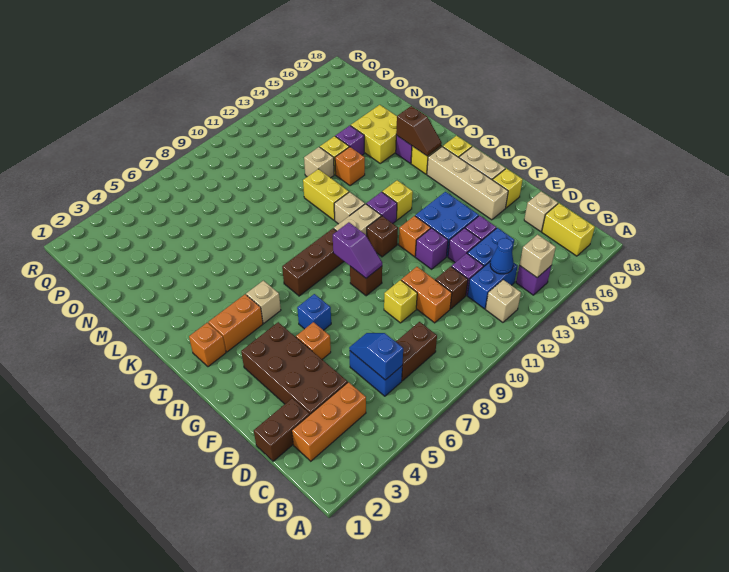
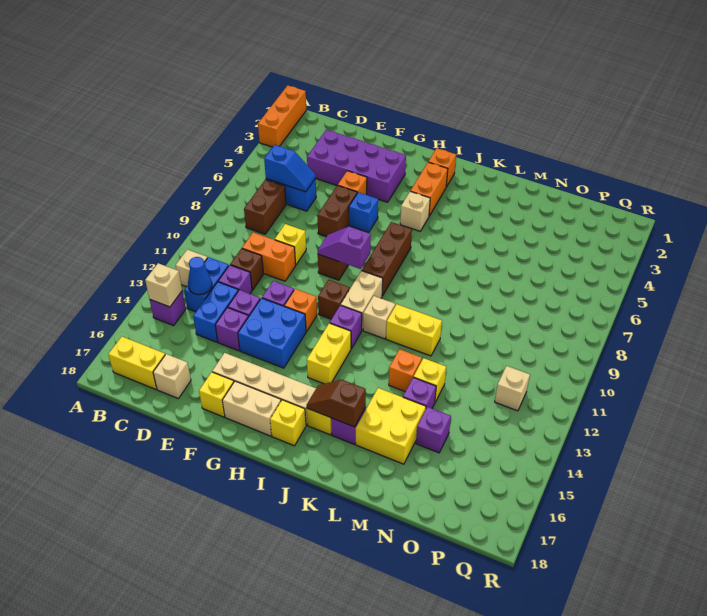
orange 1x3 brick [292,382,366,461] -> orange 1x3 brick moved to [258,85,306,147]
brown 1x2 brick [254,398,310,461] -> brown 1x2 brick moved to [317,185,357,237]
brown 2x4 brick [241,322,348,414] -> purple 2x4 brick [307,130,406,202]
yellow 1x1 brick [382,180,413,220] -> yellow 1x2 brick [307,323,351,384]
tan 1x1 brick [304,147,334,178] -> tan 1x1 brick moved to [495,366,530,411]
none -> purple 1x1 brick [416,407,451,453]

